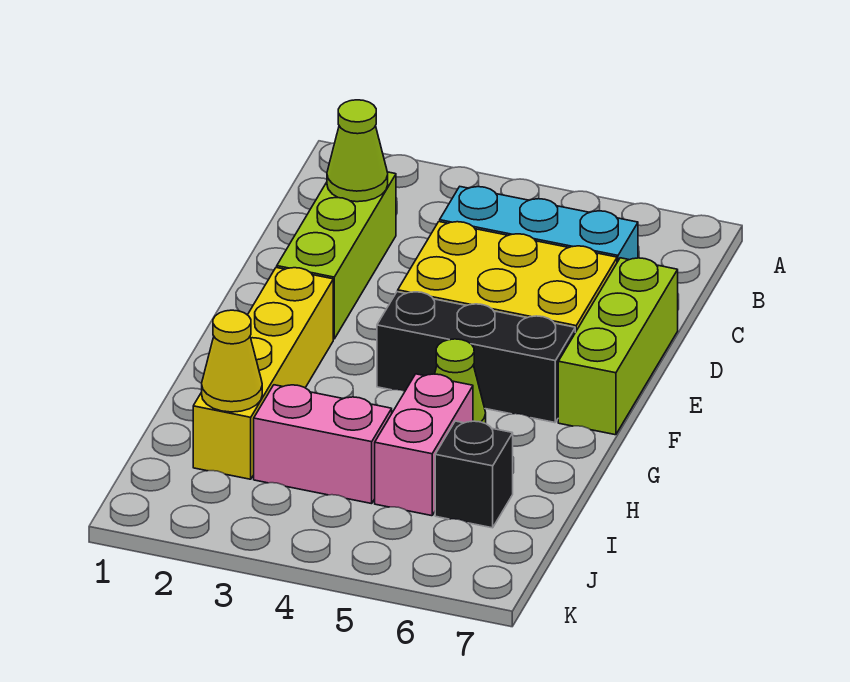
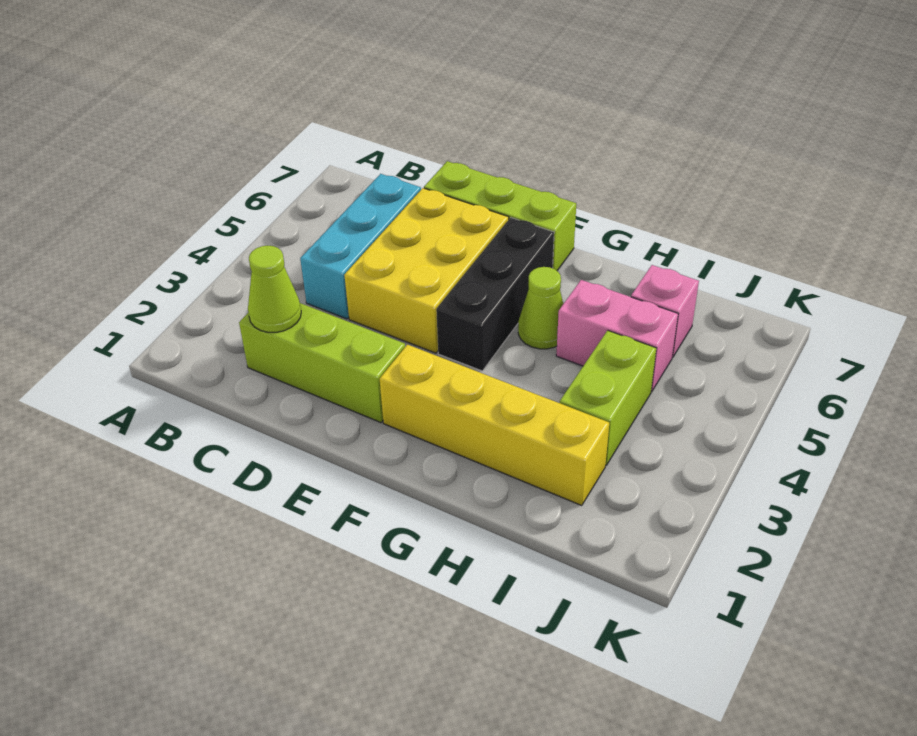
yellow 1x1 cone [202,310,262,412] -> none
pink 1x2 brick [254,385,392,504] -> lime 1x2 brick [560,330,656,465]
black 1x1 brick [435,421,513,528] -> pink 1x1 brick [631,265,699,357]

